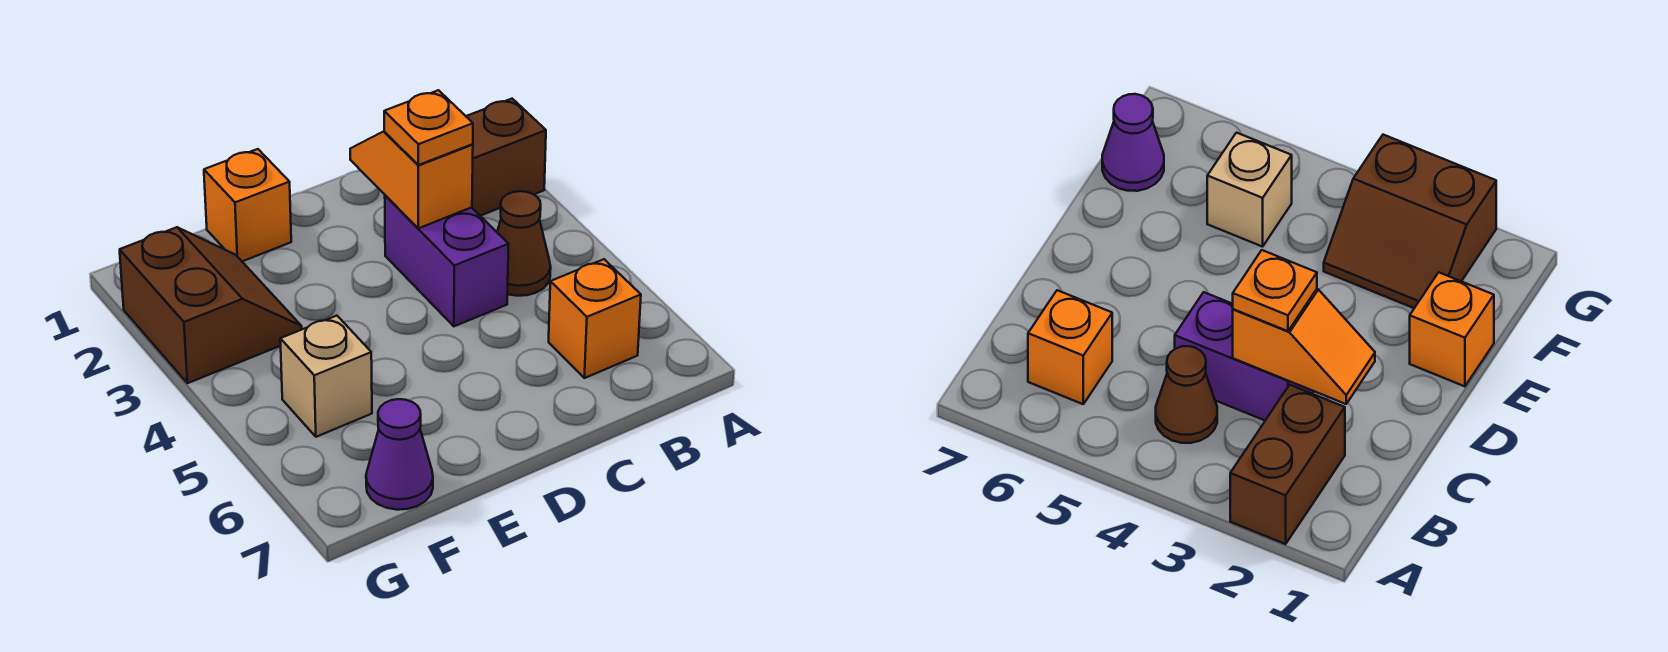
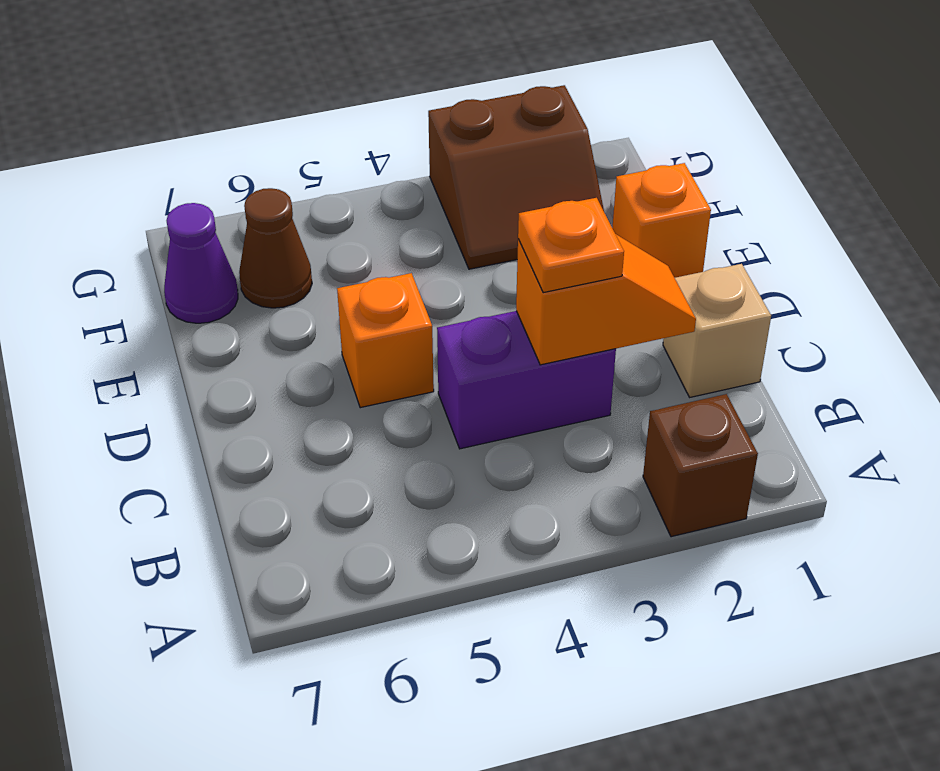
brown 1x2 brick [466,99,546,216] -> brown 1x1 brick [643,394,758,537]
brown 1x1 cone [497,191,551,296] -> brown 1x1 cone moved to [239,188,312,308]
orange 1x1 brick [549,259,641,378] -> orange 1x1 brick moved to [337,273,434,408]
tan 1x1 brick [280,316,372,437] -> tan 1x1 brick moved to [663,264,771,397]

